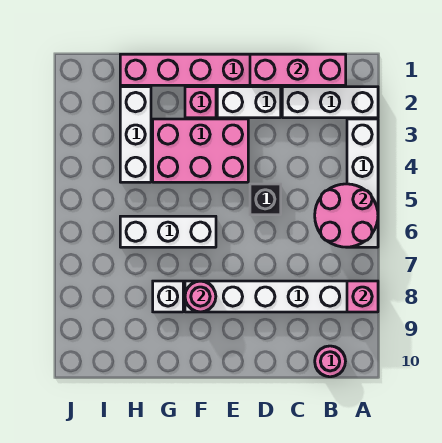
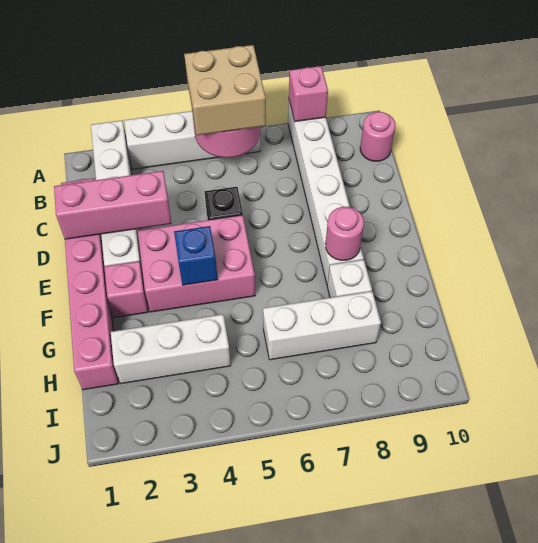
none -> tan 2x2 brick [184,45,266,135]
pink 1x3 brick [250,54,346,85] -> pink 1x3 brick turned to [54,171,172,239]
pink 2x3 brick [153,119,248,182] -> pink 2x3 brick turned to [138,215,255,312]
none -> blue 1x1 brick [174,226,218,285]
white 1x3 brick [120,216,216,247] -> white 1x3 brick turned to [263,291,381,360]

